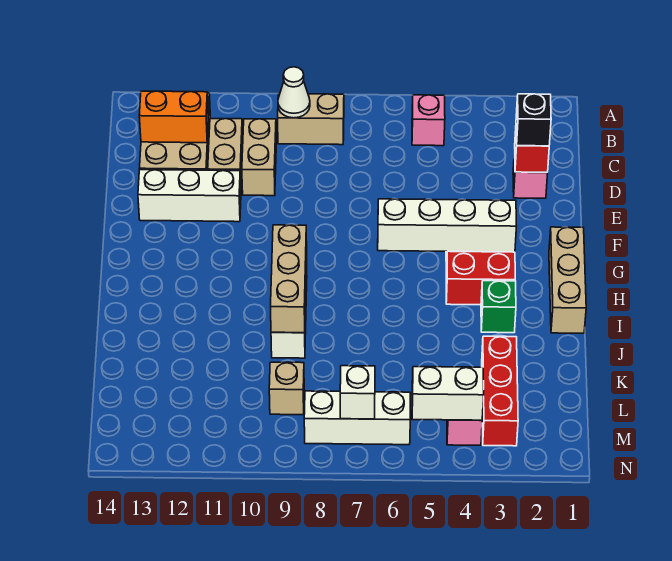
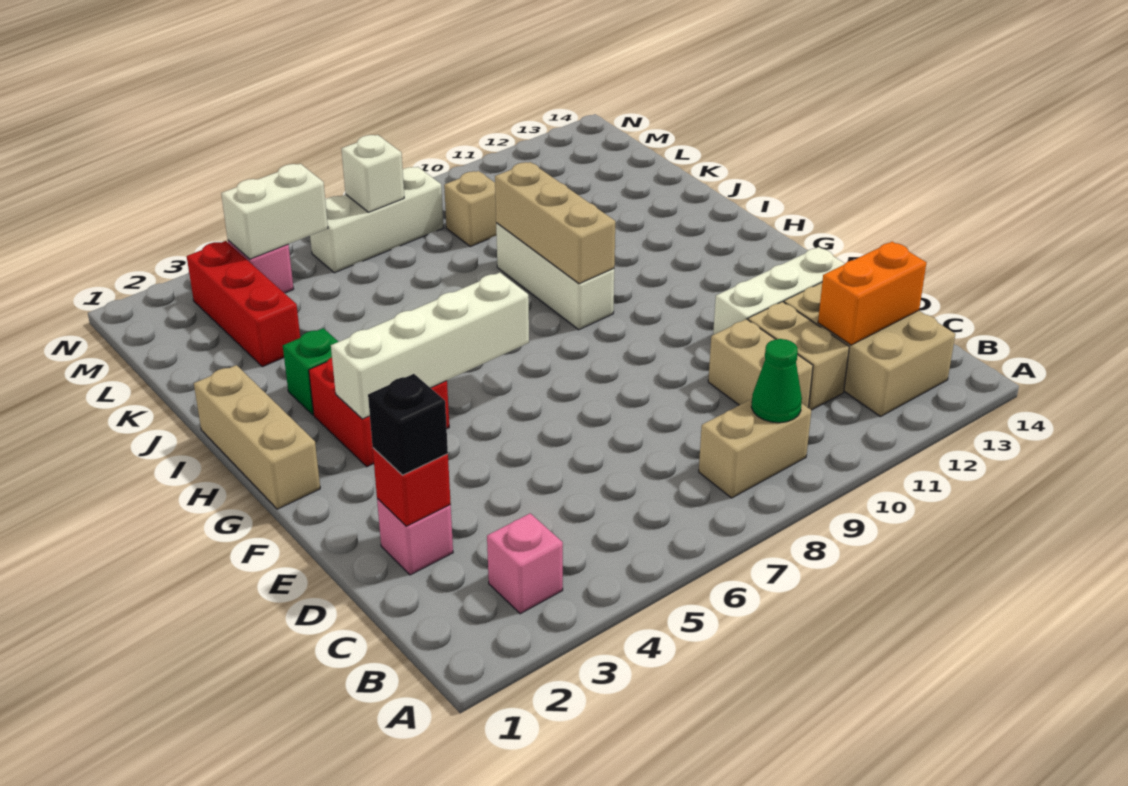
pink 1x1 brick [412,95,445,146] -> pink 1x1 brick moved to [487,513,563,614]
white 1x1 cone [278,67,310,118] -> green 1x1 cone [751,339,802,423]

